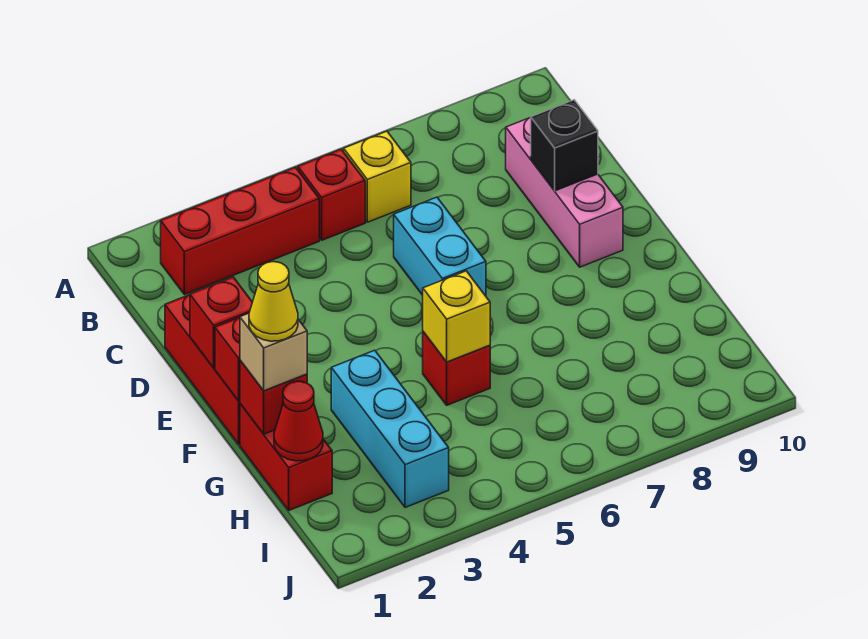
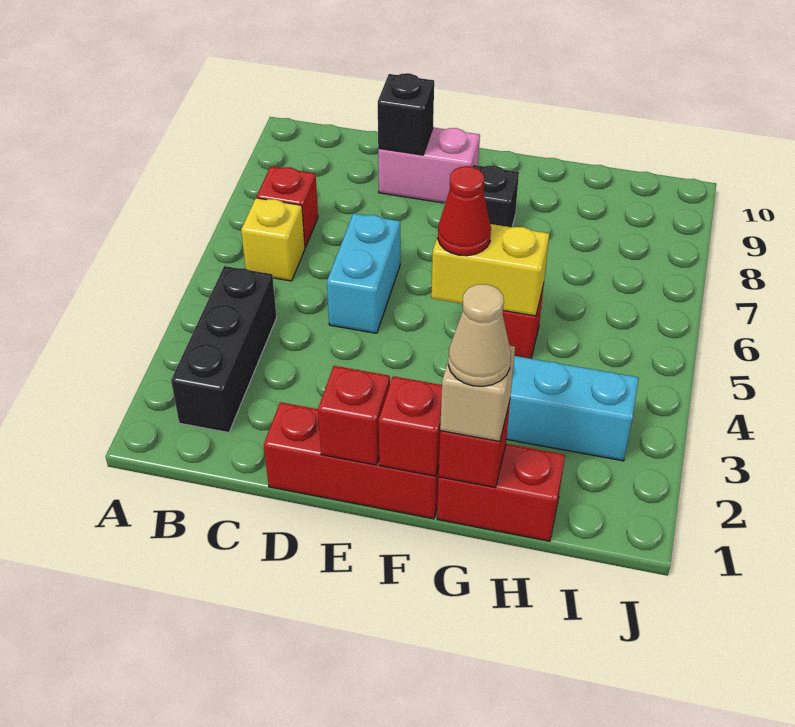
red 1x3 brick [161,167,319,295] -> black 1x3 brick [171,266,277,433]
red 1x1 brick [298,149,365,240] -> red 1x1 brick moved to [257,167,318,247]
pink 1x3 brick [506,118,623,267] -> pink 1x2 brick [378,128,480,203]
cyan 1x2 brick [394,197,486,296] -> cyan 1x2 brick turned to [327,214,400,333]
none -> black 1x1 brick [472,165,519,227]
yellow 1x1 cone [249,262,298,341] -> tan 1x1 cone [448,284,511,386]
yellow 1x1 brick [423,271,490,362] -> yellow 1x2 brick [431,224,549,316]
red 1x1 cone [274,381,323,461] -> red 1x1 cone moved to [438,166,491,256]

